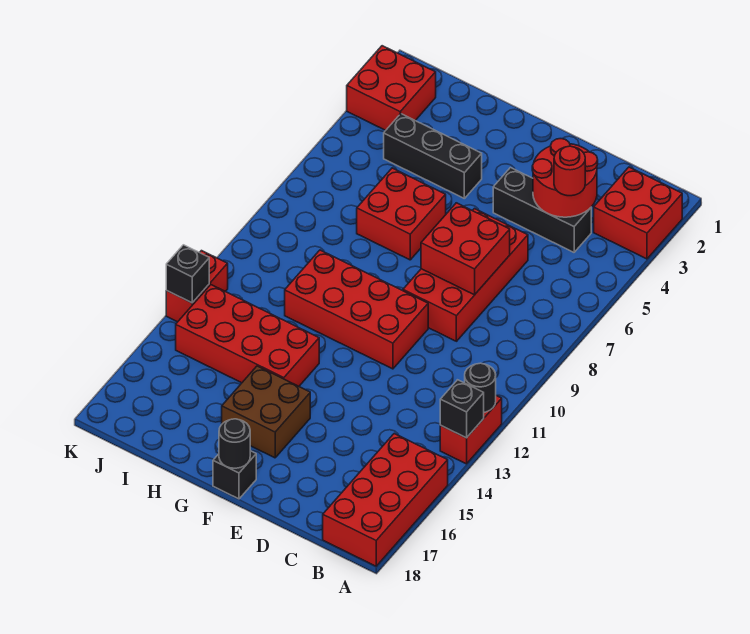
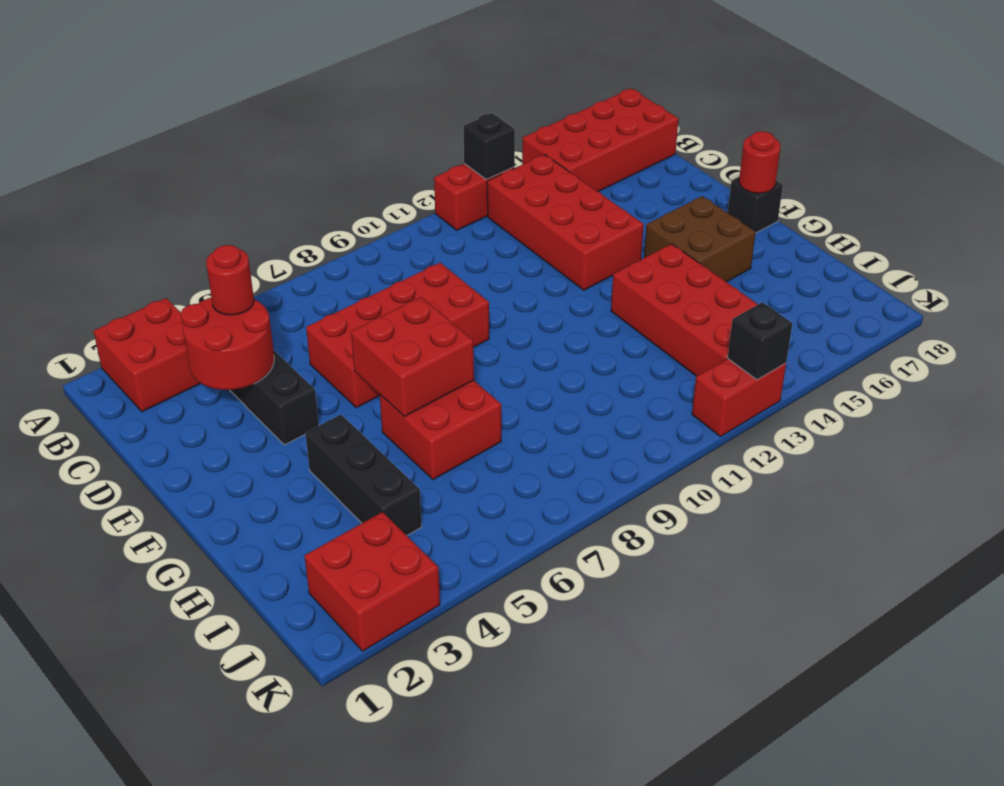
black 1x1 round brick [465,363,496,412] -> none
red 2x2 brick [421,203,510,295] -> red 2x2 brick moved to [351,297,474,417]
red 2x4 brick [285,250,428,369] -> red 2x4 brick moved to [487,155,644,290]
black 1x1 round brick [219,419,250,468] -> red 1x1 round brick [739,131,781,193]

